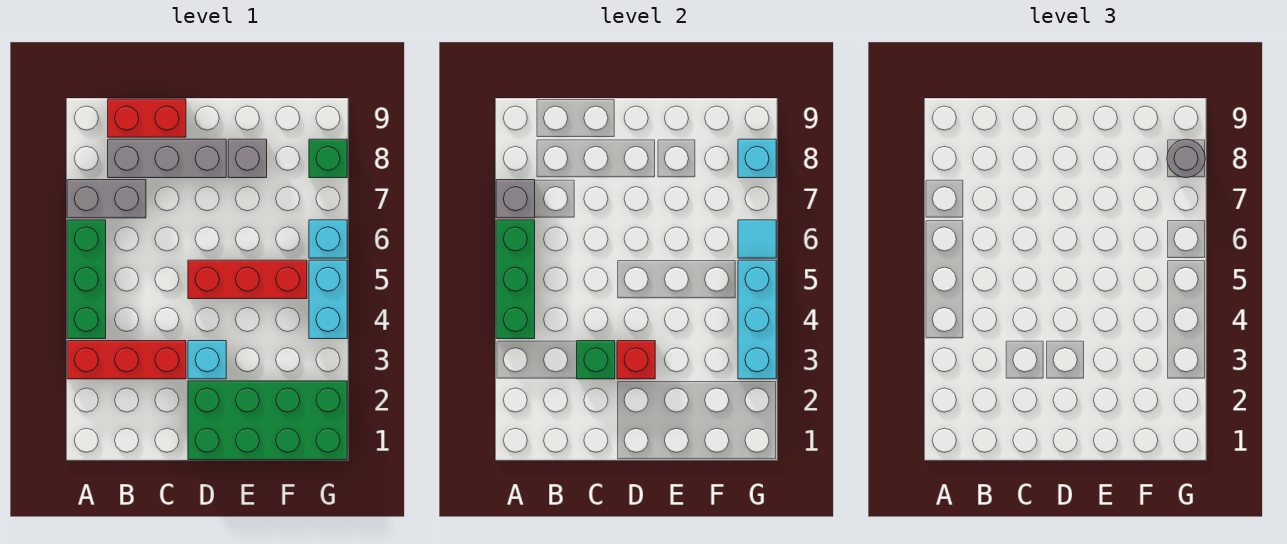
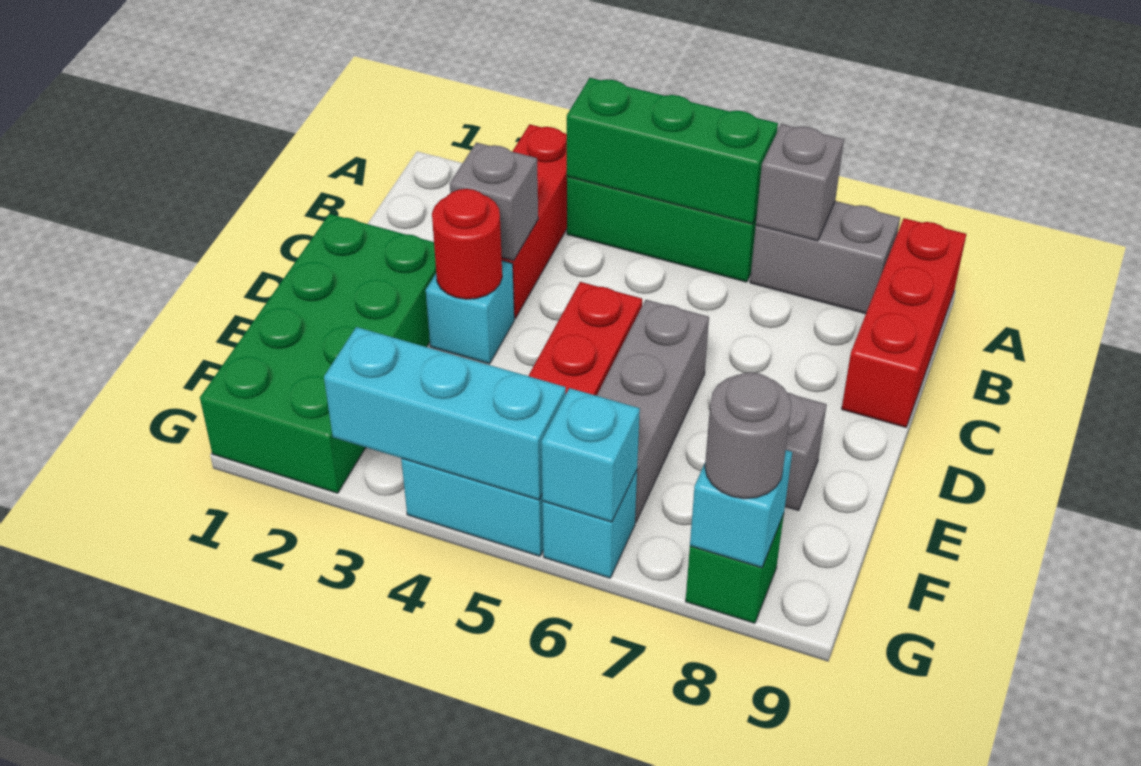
grey 1x2 brick [67,180,146,218] -> grey 1x2 brick turned to [750,201,900,314]
grey 1x3 brick [108,139,226,178] -> grey 1x3 brick moved to [597,300,709,523]
red 1x2 brick [108,99,186,137] -> red 1x3 brick [842,218,966,427]
green 1x1 brick [577,341,615,379] -> grey 1x1 brick [450,143,538,260]
red 1x1 brick [617,341,655,379] -> red 1x1 round brick [432,189,502,299]
cyan 1x1 tile [738,220,776,258] -> cyan 1x1 brick [541,388,640,522]

